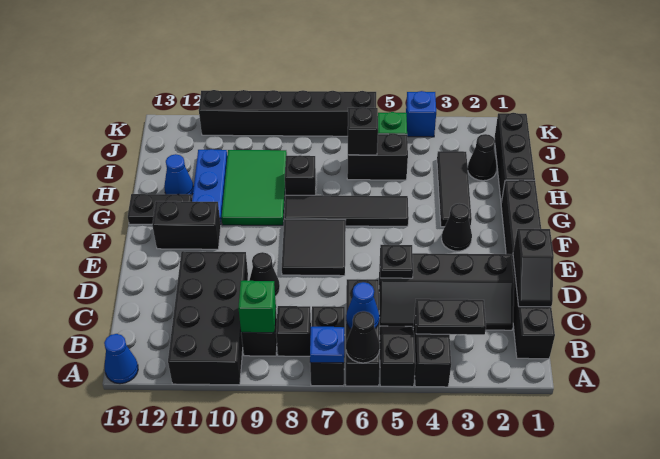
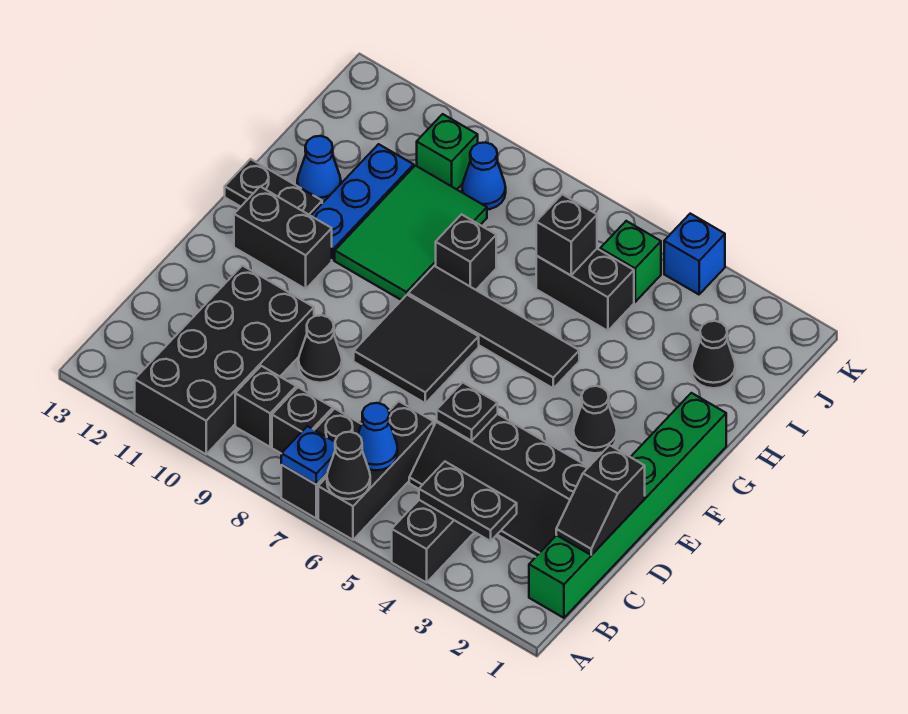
black 1x2 slope [380,326,416,387] -> none
blue 1x1 cone [104,334,138,384] -> blue 1x1 cone moved to [462,142,506,209]
black 1x6 brick [501,180,555,359] -> green 1x6 brick [529,393,726,618]
green 1x1 brick [238,281,276,333] -> green 1x1 brick moved to [417,114,478,189]
black 1x3 tile [437,151,472,227] -> none
black 1x3 brick [494,113,535,202] -> none
black 1x6 brick [199,90,376,136] -> none

